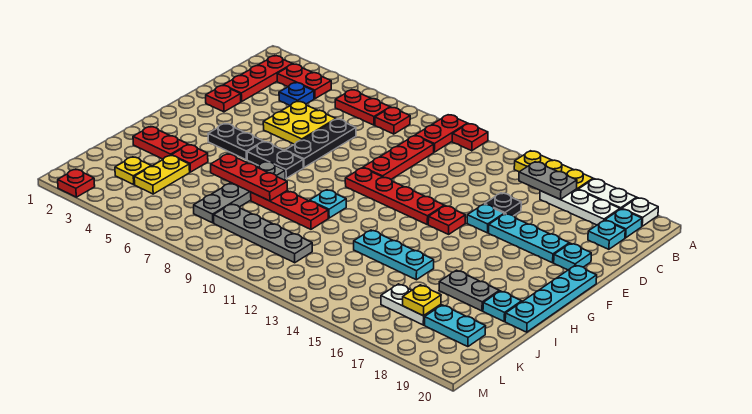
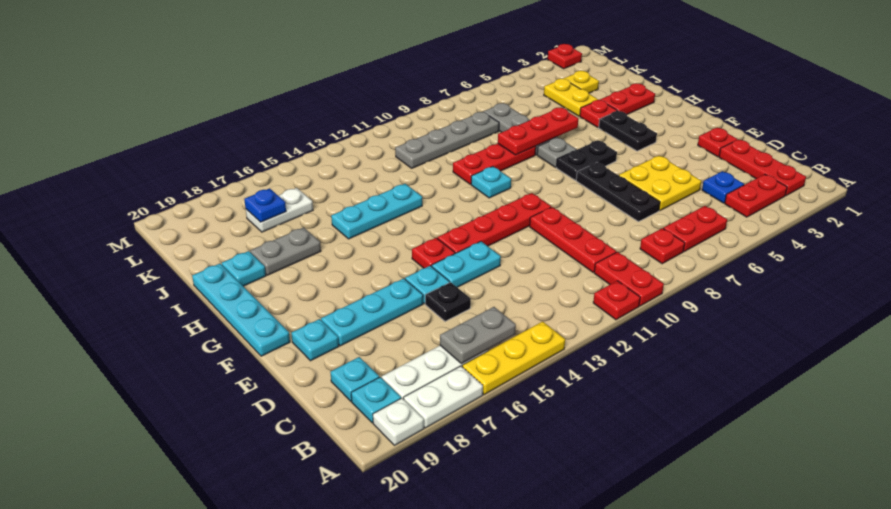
black 1x2 plate [208,124,263,160] -> black 1x2 plate turned to [599,111,657,151]
yellow 1x1 plate [403,285,441,316] -> blue 1x1 plate [244,188,286,222]
cyan 1x2 plate [425,305,486,347] -> cyan 1x2 plate moved to [432,241,501,287]

